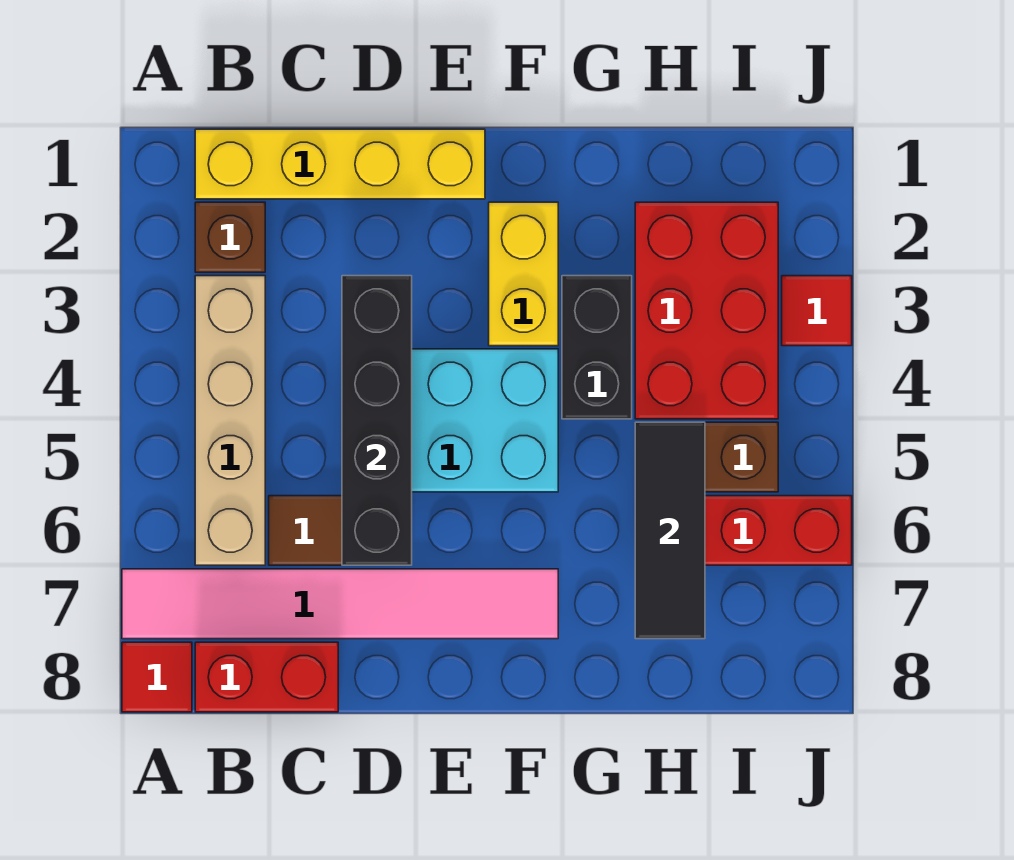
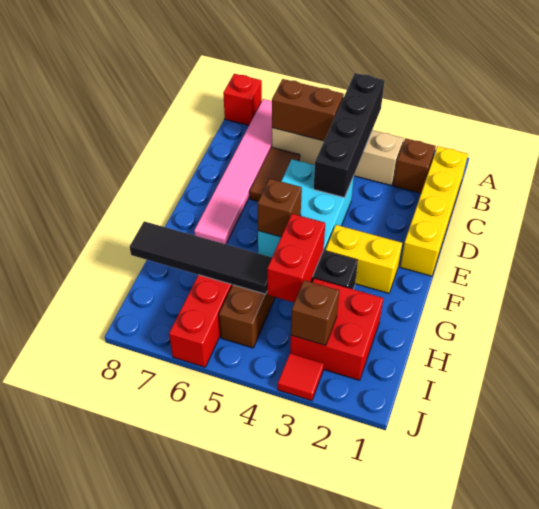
red 1x1 tile [122,642,192,712] -> red 1x1 brick [223,74,262,125]
none -> brown 1x2 brick [272,79,344,141]
red 1x2 brick [195,642,338,712] -> red 1x2 brick moved to [267,214,325,302]
black 1x4 brick [342,276,412,565] -> black 1x4 brick turned to [314,73,385,198]
none -> brown 1x1 brick [258,179,302,237]
red 2x3 brick [635,202,778,419] -> red 2x2 brick [290,278,383,380]
black 1x3 tile [635,422,705,639] -> black 1x4 tile [130,221,272,294]
none -> brown 1x1 brick [291,280,339,346]

